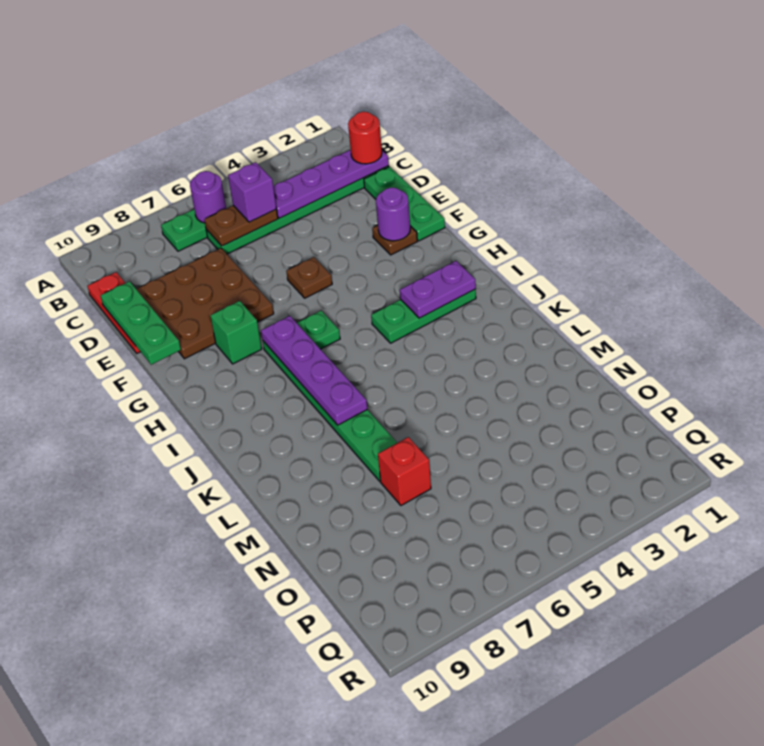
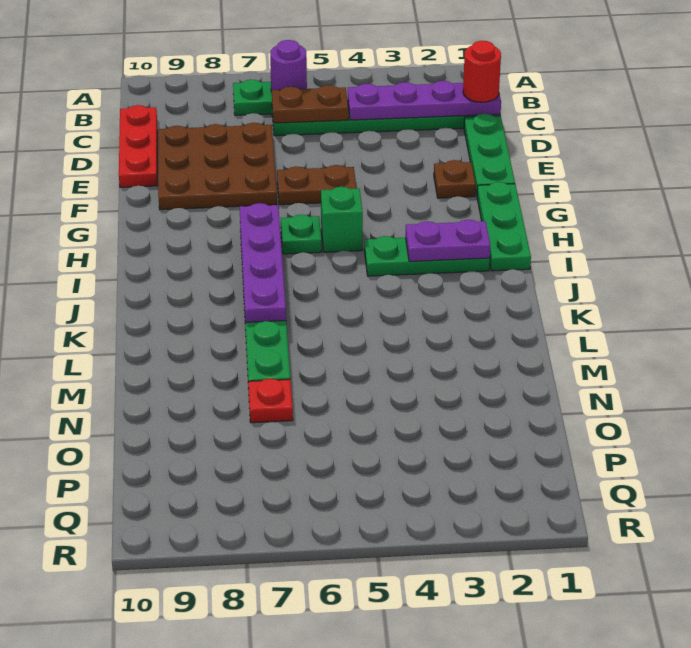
purple 1x1 brick [228,162,276,222] -> none
green 1x3 plate [101,281,181,365] -> green 1x3 plate moved to [477,182,531,271]
purple 1x1 round brick [376,188,410,241] -> none
brown 1x1 plate [286,257,332,298] -> brown 1x2 plate [277,165,356,205]
green 1x1 brick [210,301,262,364] -> green 1x1 brick moved to [321,187,363,252]
red 1x1 brick [378,437,431,505] -> red 1x1 plate [248,379,293,423]

